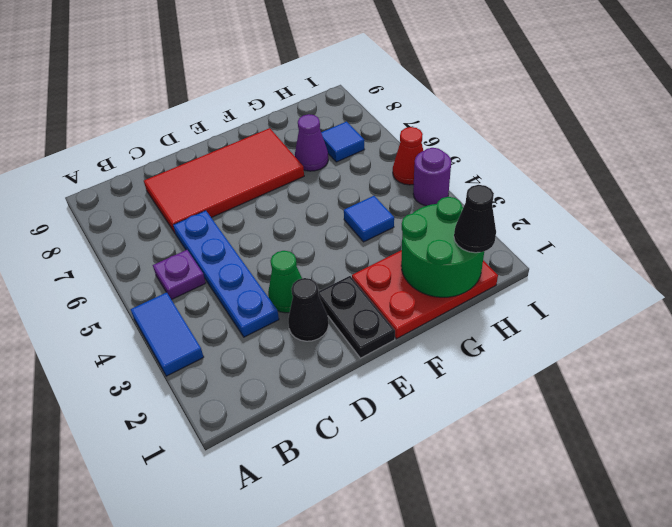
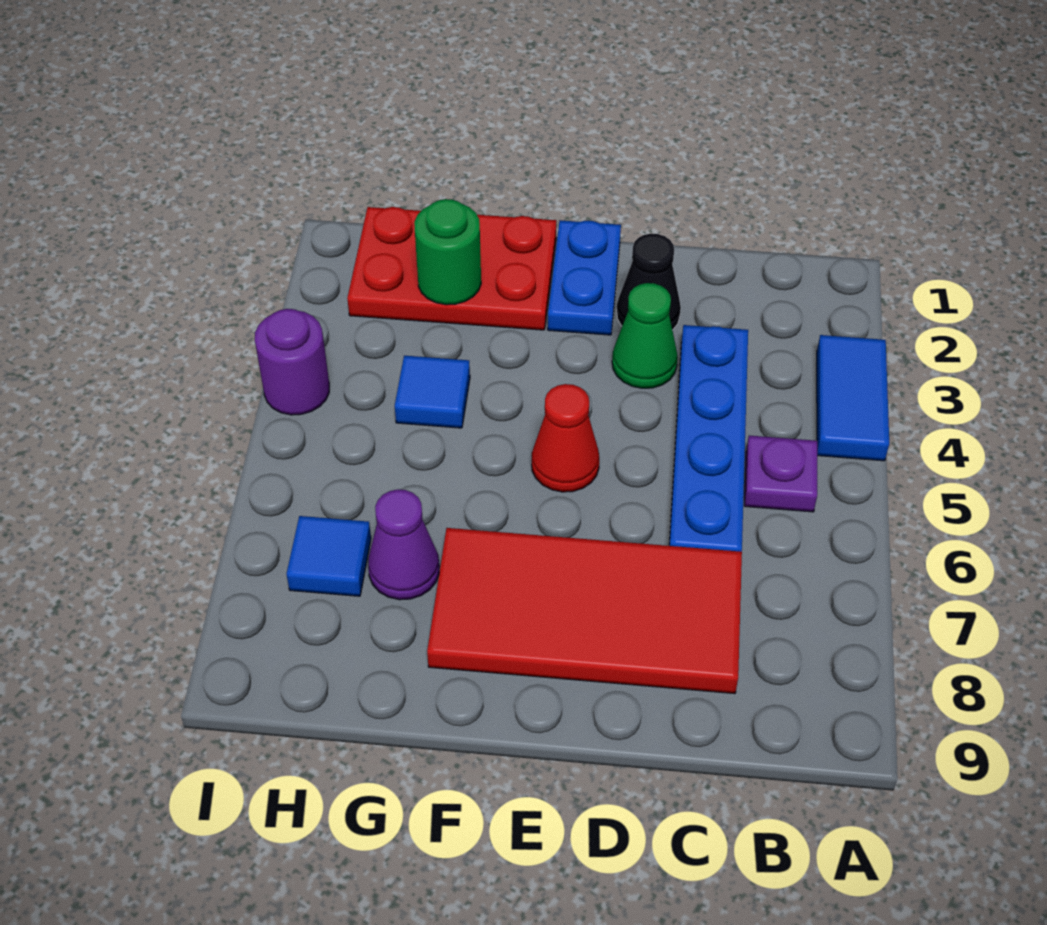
black 1x2 plate [318,276,395,358] -> blue 1x2 plate [548,220,621,335]
green 2x2 round brick [401,197,484,297] -> green 1x1 round brick [414,199,481,305]
black 1x1 cone [454,185,496,253] -> none
red 1x1 cone [393,127,423,185] -> red 1x1 cone moved to [532,384,599,492]

